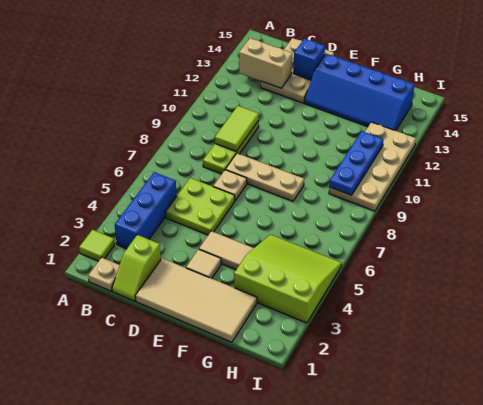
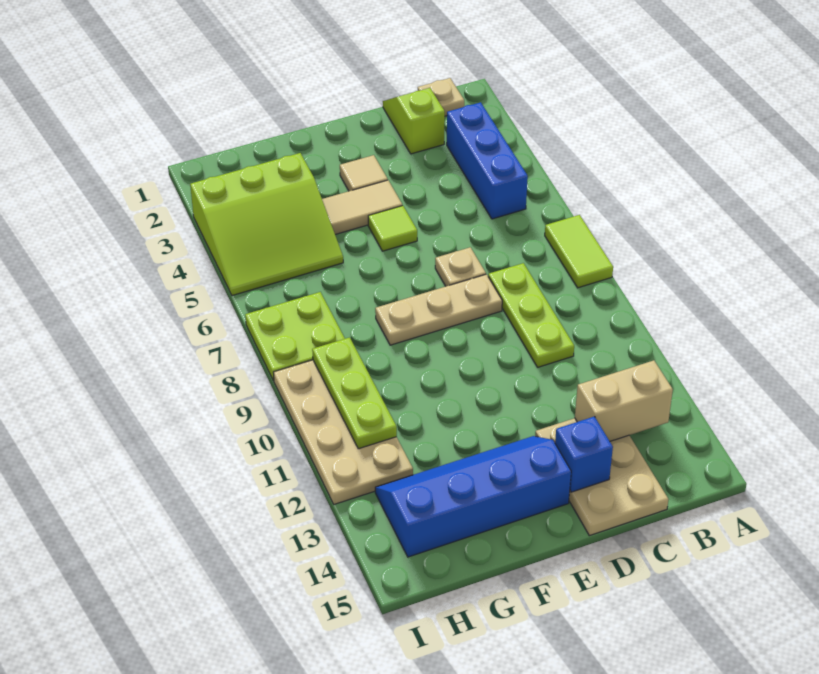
lime 1x1 tile [79,230,115,261] -> lime 1x1 tile moved to [368,206,417,251]
lime 2x2 plate [165,178,235,235] -> lime 2x2 plate moved to [245,292,345,381]
lime 1x2 tile [215,106,259,151] -> lime 1x2 tile moved to [545,215,613,288]
tan 2x4 tile [135,258,257,342] -> none
blue 1x3 plate [329,131,383,195] -> lime 1x3 plate [312,337,397,449]

